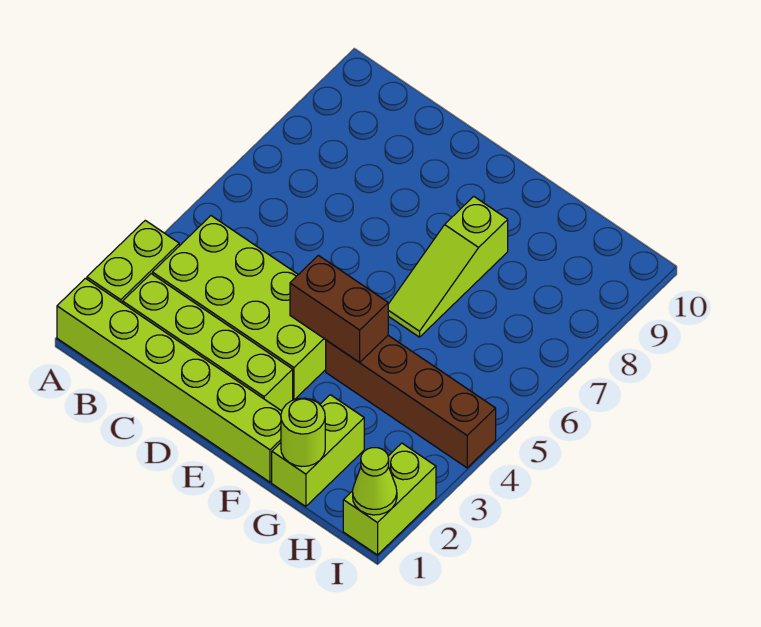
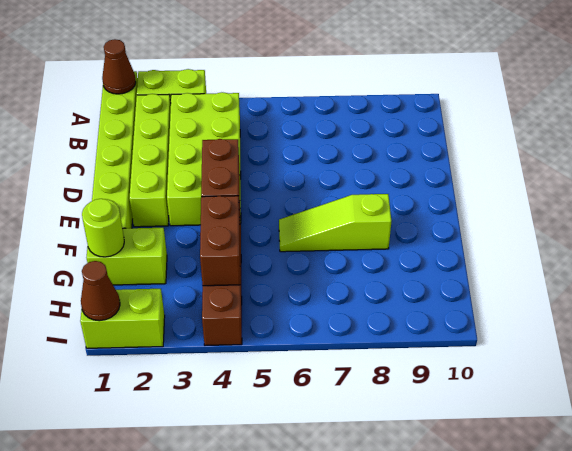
none -> brown 1x1 cone [102,39,136,94]
none -> brown 1x2 brick [200,196,240,286]
lime 1x1 cone [353,448,397,515] -> brown 1x1 cone [81,261,120,321]

